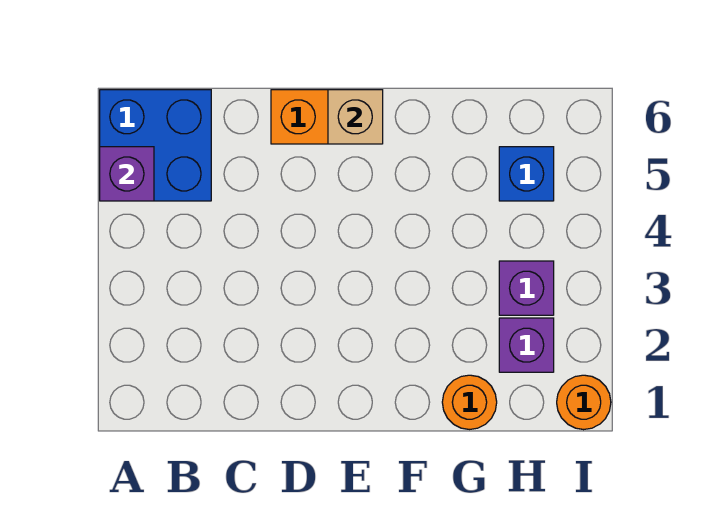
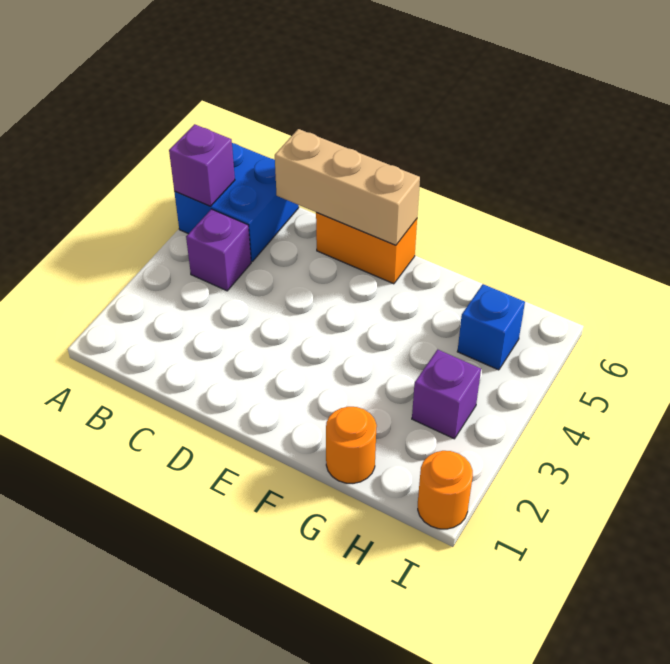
tan 1x1 brick [328,90,383,144] -> tan 1x3 brick [275,129,420,245]
purple 1x1 brick [499,318,554,372] -> purple 1x1 brick moved to [186,209,251,291]

